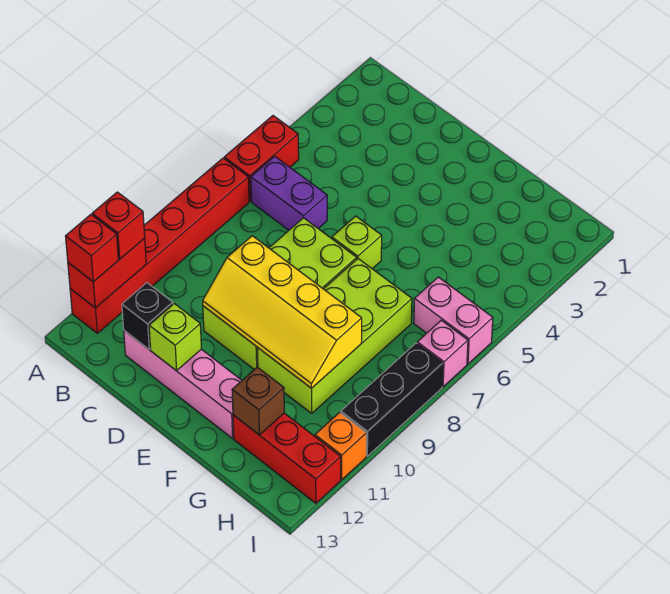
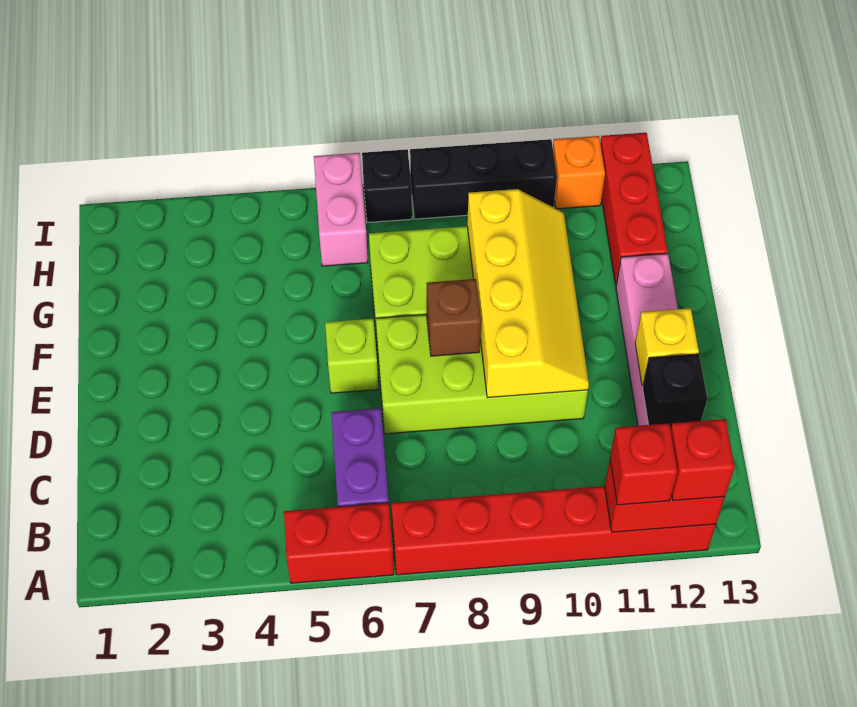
lime 1x1 brick [149,304,201,371] -> yellow 1x1 brick [635,308,699,386]
brown 1x1 brick [232,367,284,435] -> brown 1x1 brick moved to [427,279,481,356]
pink 1x1 brick [417,320,468,387] -> black 1x1 brick [362,149,412,223]

